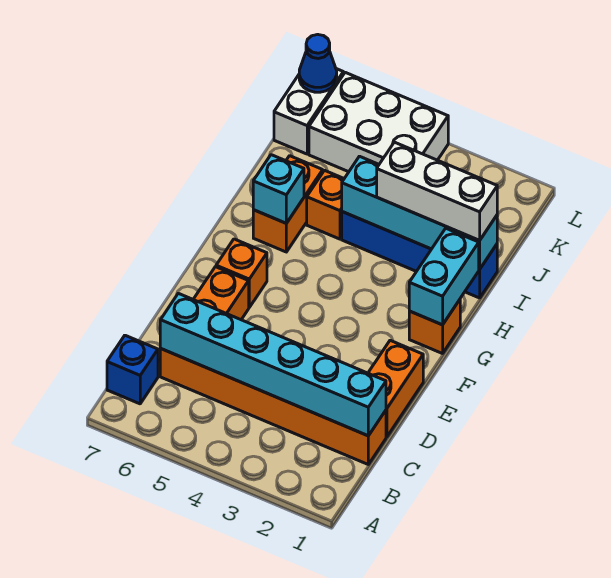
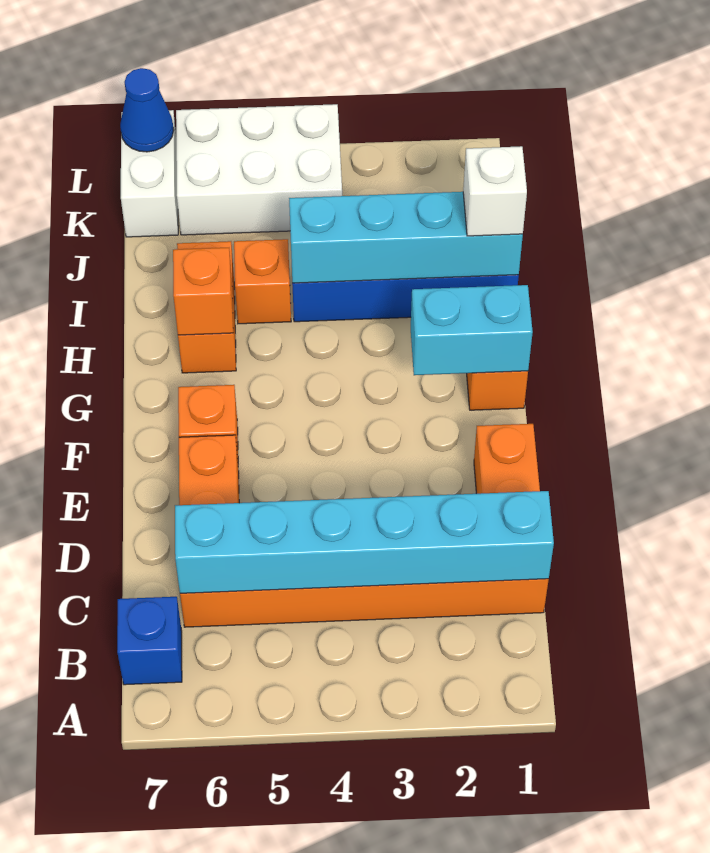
cyan 1x2 brick [409,228,479,325] -> cyan 1x2 brick turned to [411,285,533,375]
cyan 1x1 brick [253,155,304,223] -> orange 1x1 brick [173,248,233,335]
white 1x3 brick [377,142,497,240] -> white 1x1 brick [463,146,527,236]

